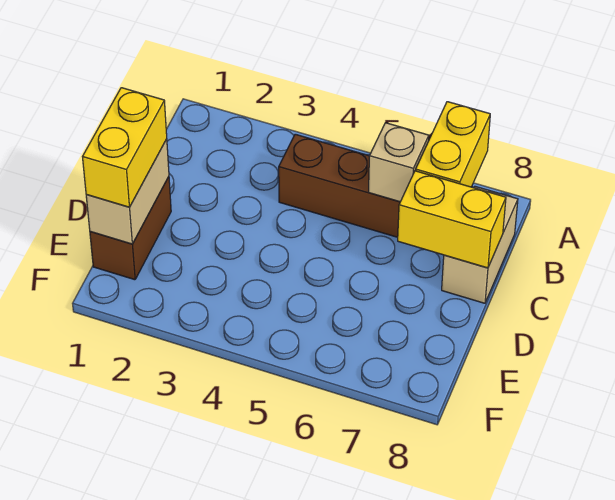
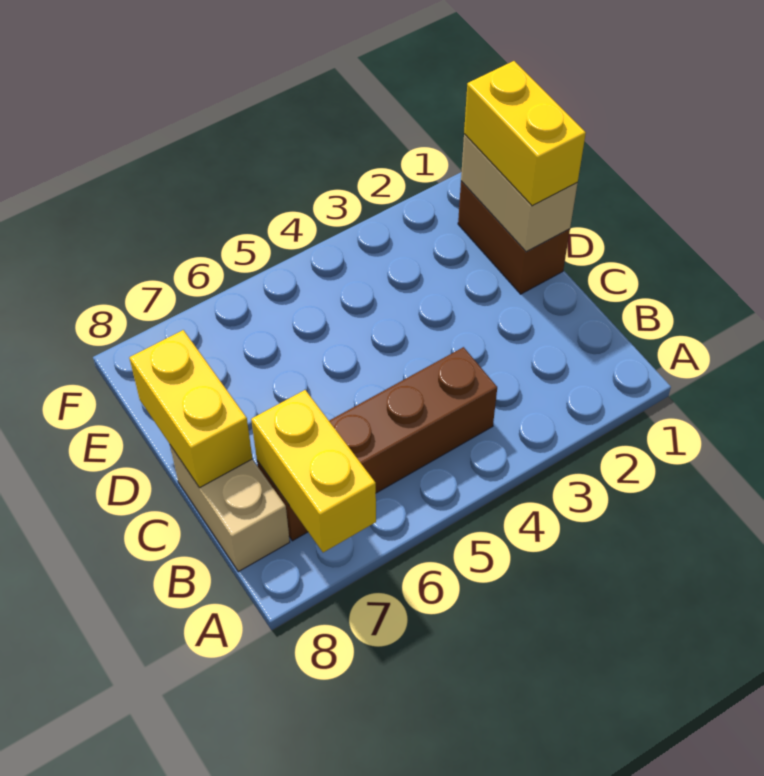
tan 1x1 brick [369,123,429,202] -> none
yellow 1x2 brick [398,171,506,268] -> yellow 1x2 brick turned to [129,330,253,488]

